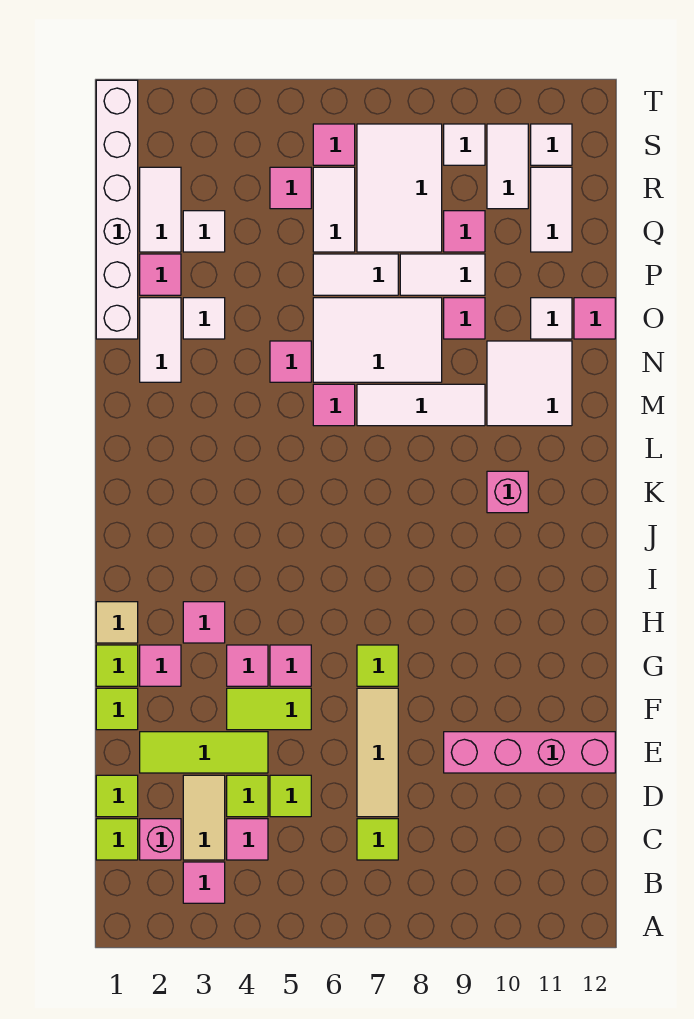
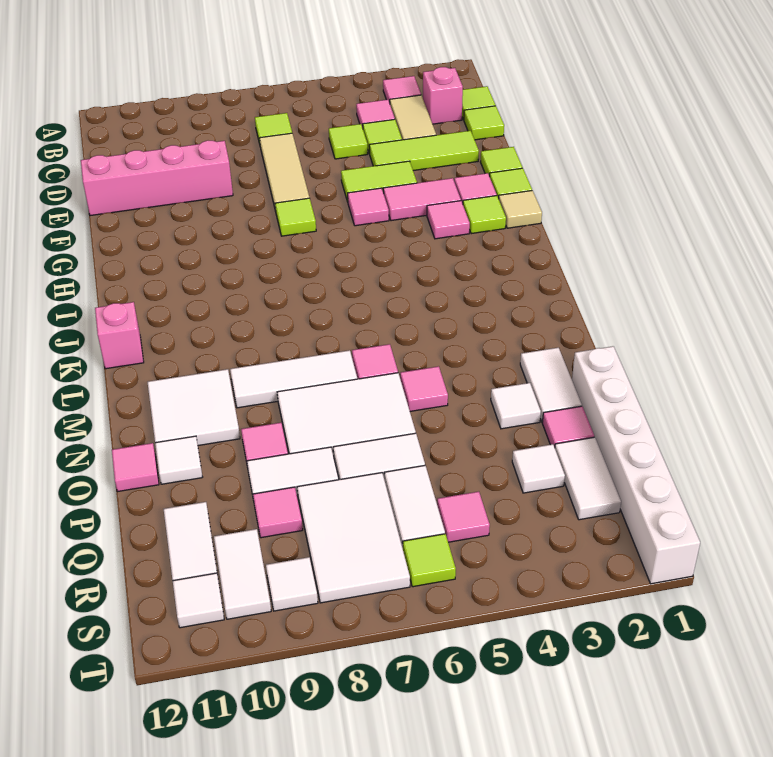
pink 1x1 tile [227,645,268,686] -> pink 1x2 tile [383,178,461,221]
none -> lime 1x1 tile [463,196,506,234]
pink 1x1 brick [487,471,528,513] -> pink 1x1 brick moved to [95,302,144,369]
pink 1x1 tile [313,124,355,165] -> lime 1x1 tile [403,534,456,587]

